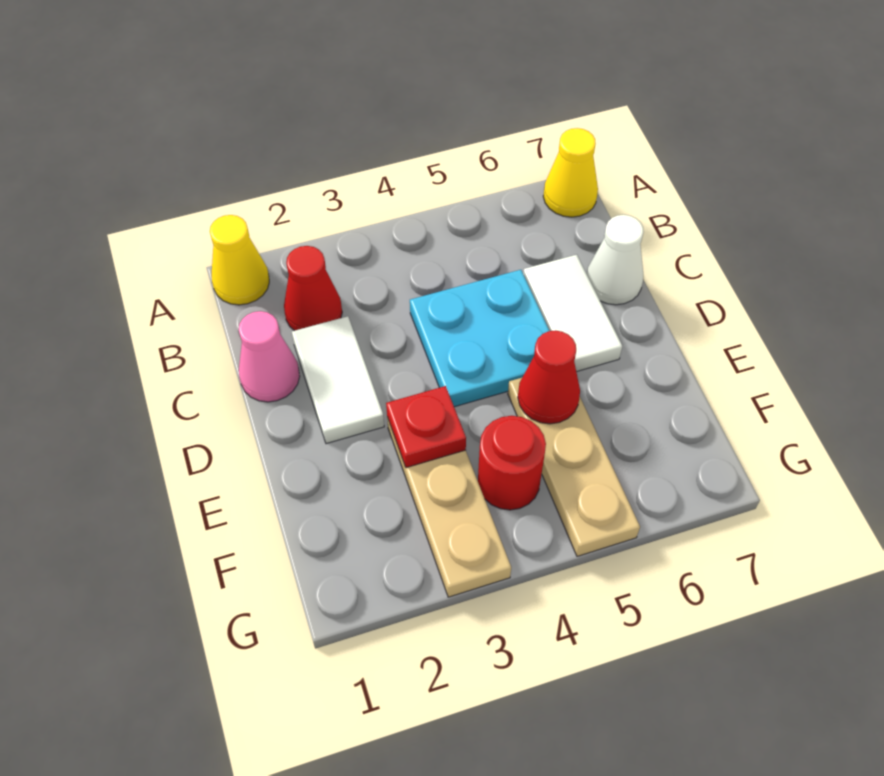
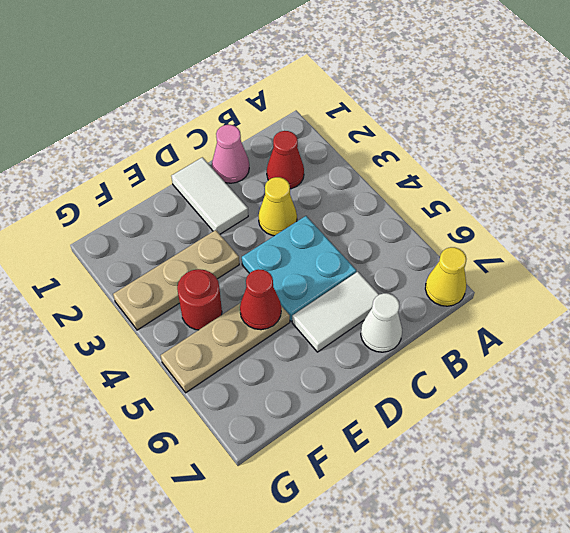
yellow 1x1 cone [210,215,269,305] -> yellow 1x1 cone moved to [259,177,297,236]
white 1x2 tile [292,316,384,444] -> white 1x2 tile turned to [171,157,248,234]
red 1x1 plate [386,386,466,468] -> none

